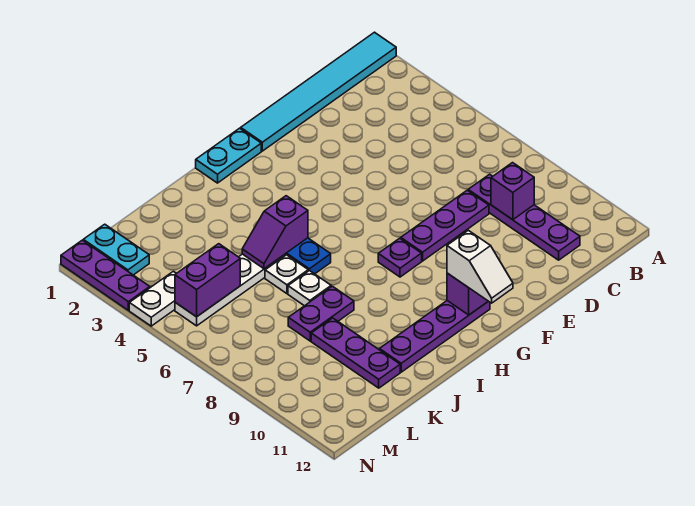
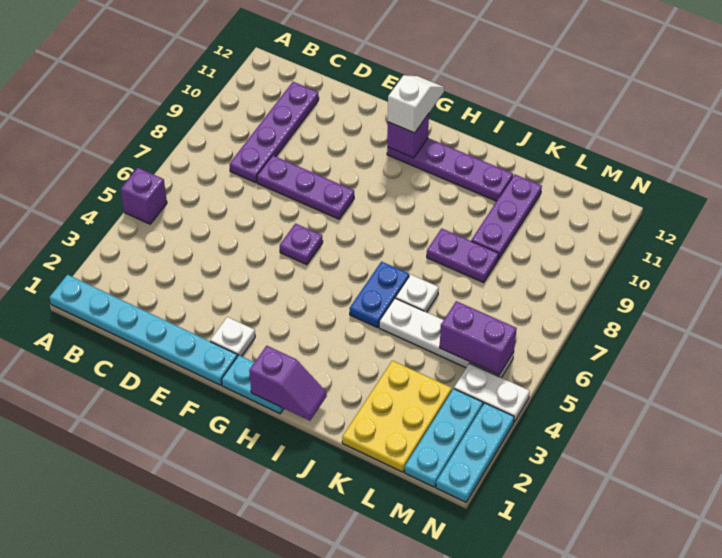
cyan 1x6 tile [241,32,396,151] -> cyan 1x6 plate [49,275,237,385]
purple 1x1 brick [491,163,534,220] -> purple 1x1 brick moved to [121,168,167,224]
purple 1x1 plate [378,238,422,277] -> purple 1x1 plate moved to [280,224,323,265]
purple 1x2 slope [242,196,308,269] -> purple 1x2 slope moved to [249,346,327,421]
white 1x1 plate [288,270,331,306] -> white 1x1 plate moved to [210,317,255,356]
none -> yellow 2x3 plate [342,361,452,472]
cyan 1x2 plate [83,224,149,275] -> cyan 1x3 plate [405,389,483,487]
purple 1x3 plate [61,240,150,310] -> cyan 1x3 plate [436,403,514,502]

